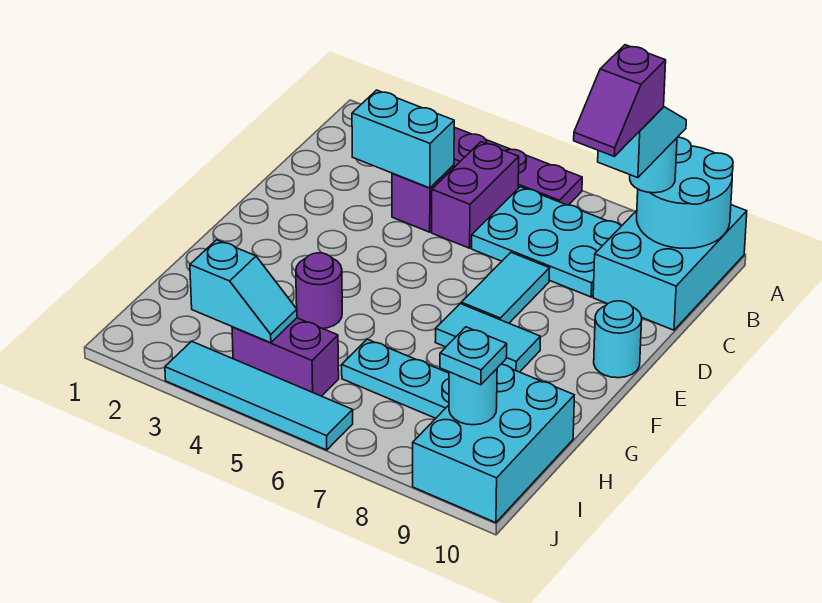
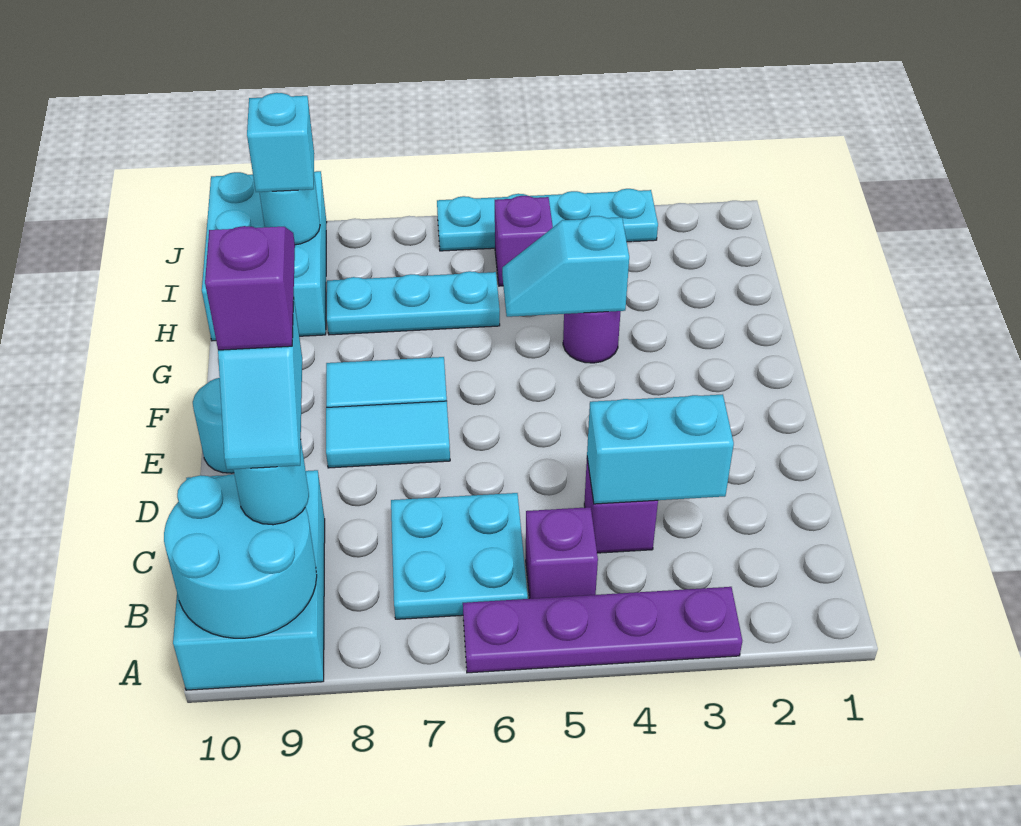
purple 1x2 brick [432,142,519,248] -> purple 1x1 brick [526,507,598,599]
cyan 2x3 plate [472,187,621,297] -> cyan 2x2 plate [391,493,528,619]
cyan 1x2 tile [461,253,550,323] -> cyan 1x2 tile turned to [326,401,450,468]
cyan 1x2 slope [190,240,297,343] -> cyan 1x2 slope moved to [502,216,629,317]
purple 1x2 brick [232,318,339,396] -> purple 1x1 brick [495,196,553,286]
cyan 1x1 plate [440,327,507,385] -> cyan 1x1 brick [247,93,314,192]
cyan 1x4 tile [165,341,353,450] -> cyan 1x4 plate [437,189,658,251]

